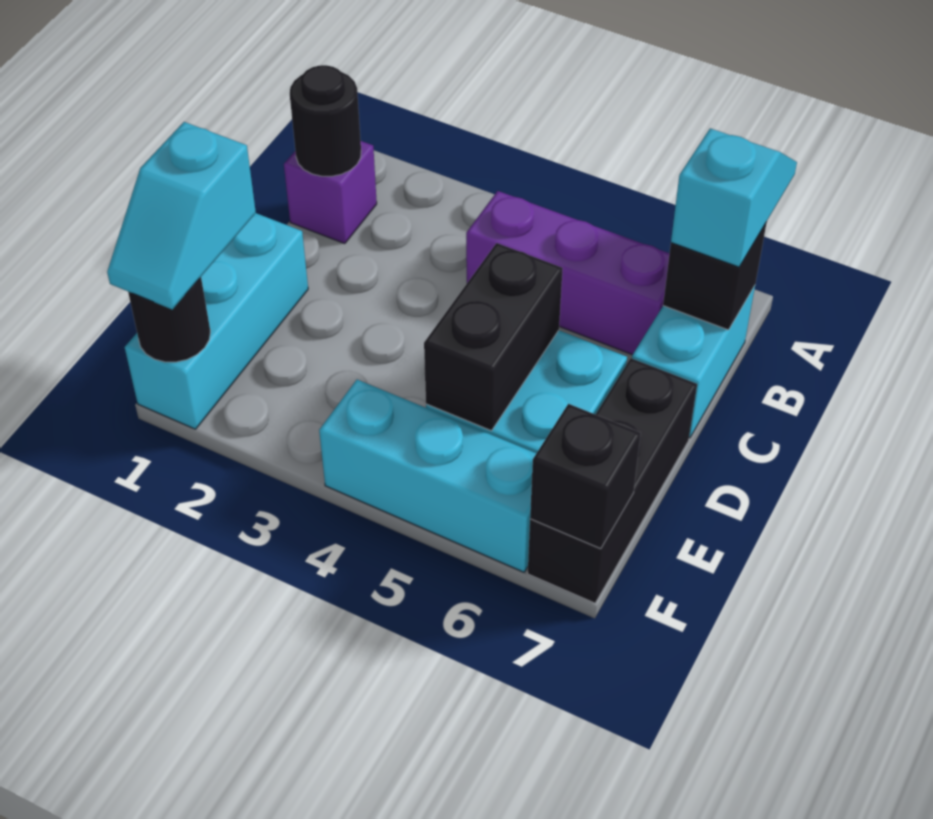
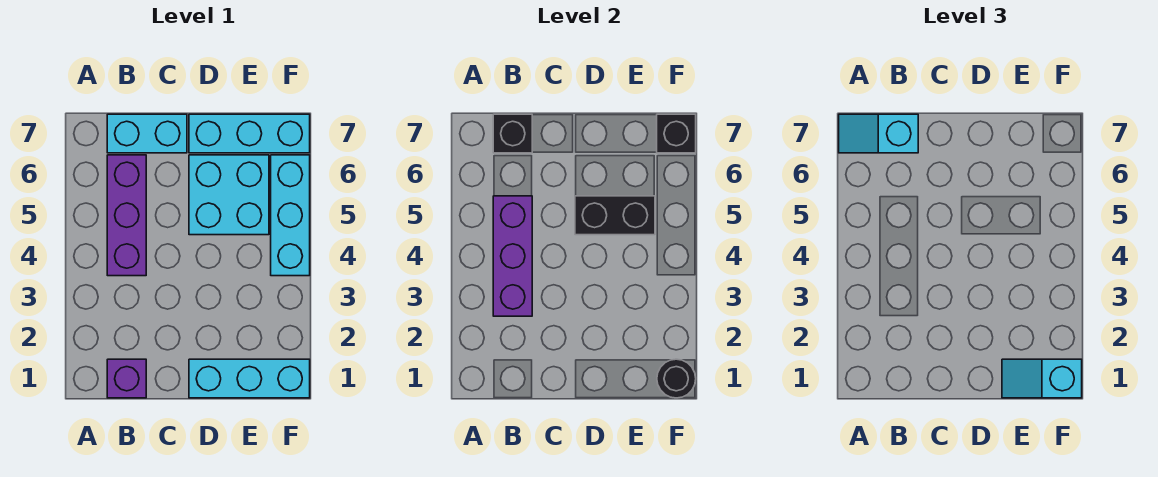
black 1x1 round brick [290,65,361,176] -> none
none -> purple 1x3 brick [493,196,532,316]
black 1x3 brick [528,358,697,603] -> cyan 1x3 brick [189,114,310,153]
cyan 1x2 slope [107,122,256,309] -> cyan 1x2 slope turned to [1002,359,1082,398]

